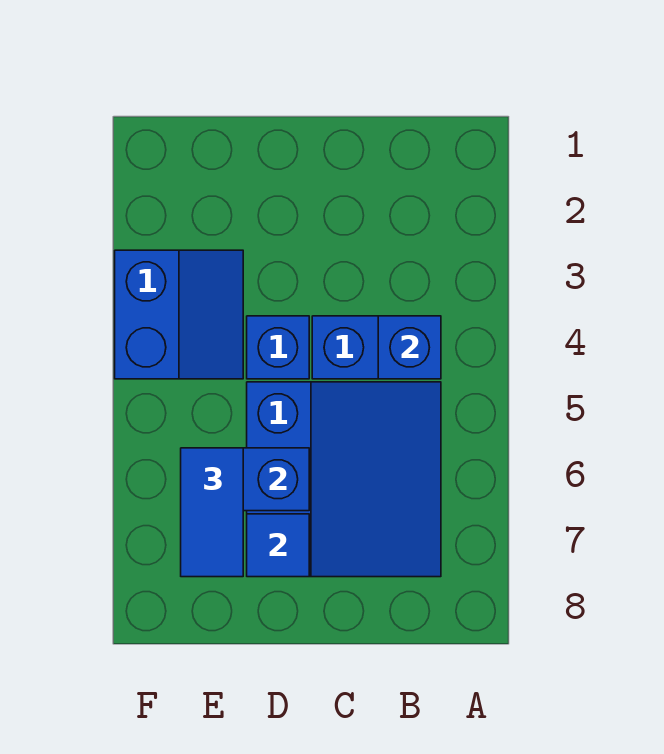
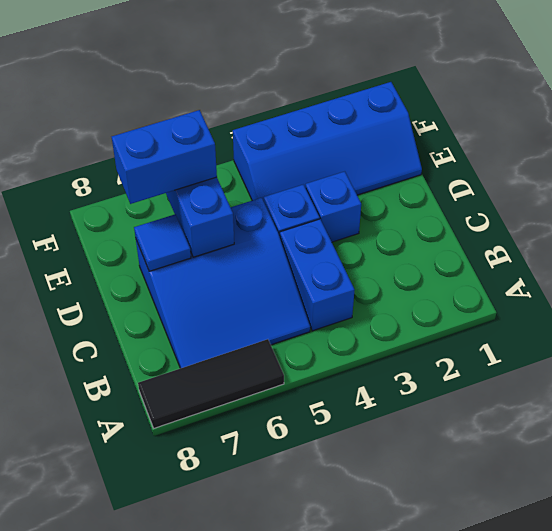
none -> black 1x3 tile [138,339,284,428]
blue 1x1 brick [378,316,441,379] -> blue 1x1 brick moved to [306,171,361,242]
blue 2x2 slope [115,250,243,379] -> blue 2x4 slope [233,82,422,201]
blue 1x2 tile [181,448,243,577] -> blue 1x2 brick [112,110,217,204]

